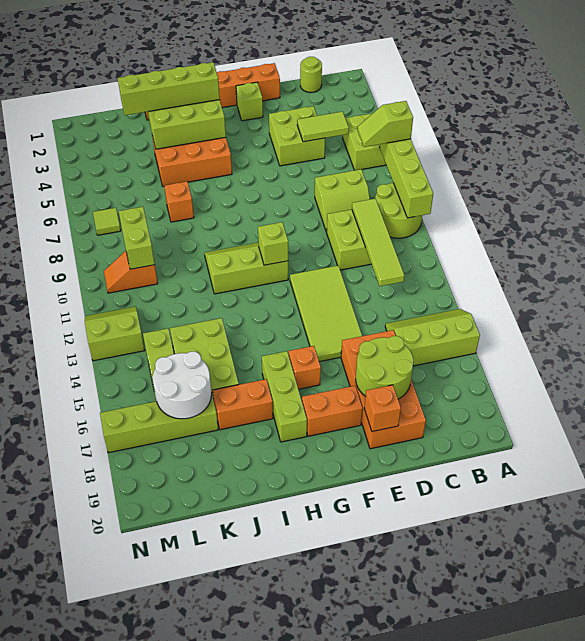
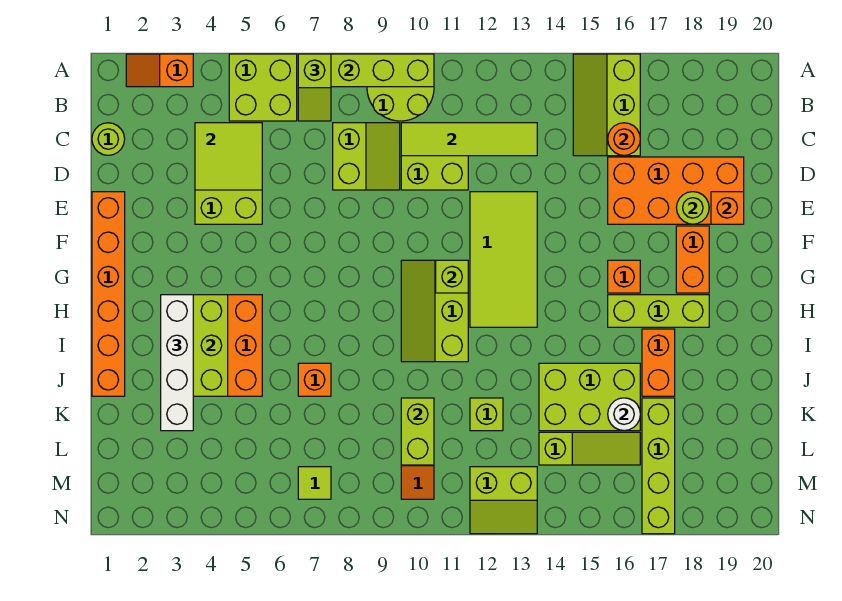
none -> orange 1x2 slope [126,54,193,87]
lime 1x2 tile [297,112,349,142] -> lime 2x2 tile [195,123,262,190]
none -> orange 1x1 round brick [608,123,640,155]
lime 2x2 round brick [356,336,413,399] -> lime 1x1 round brick [677,192,709,224]
lime 2x4 tile [290,266,362,362] -> lime 2x4 tile turned to [470,192,537,327]
lime 1x1 brick [236,82,263,121] -> lime 1x1 brick moved to [470,398,503,431]
lime 1x4 brick [118,62,220,115] -> white 1x4 brick [161,295,193,431]
white 2x2 round brick [153,352,212,419] -> white 1x1 round brick [608,398,640,431]
lime 1x2 brick [119,207,155,269] -> lime 1x2 brick turned to [401,398,434,465]
lime 2x2 slope [85,307,145,361] -> lime 2x2 slope turned to [470,467,537,534]

